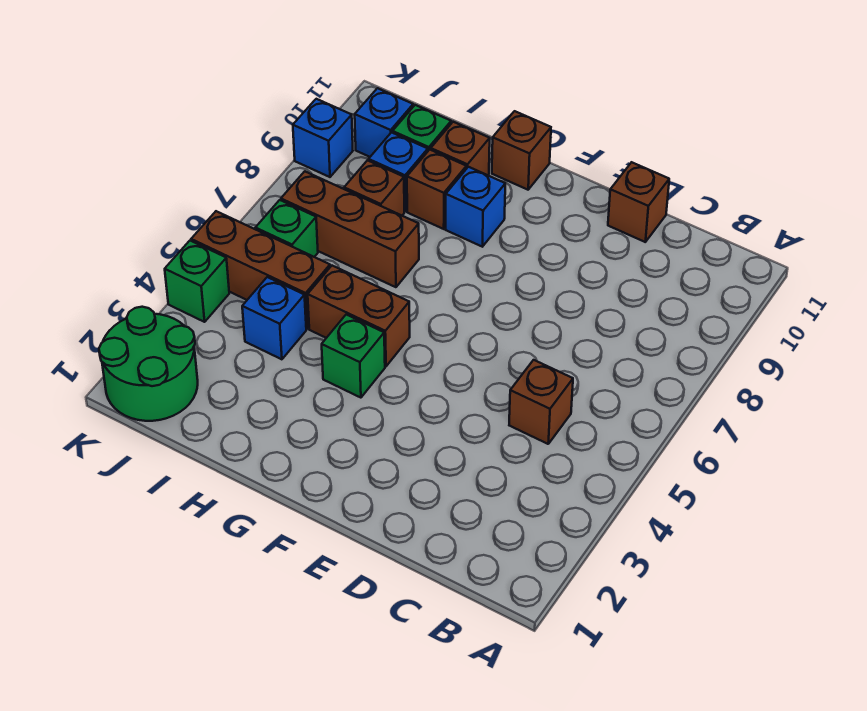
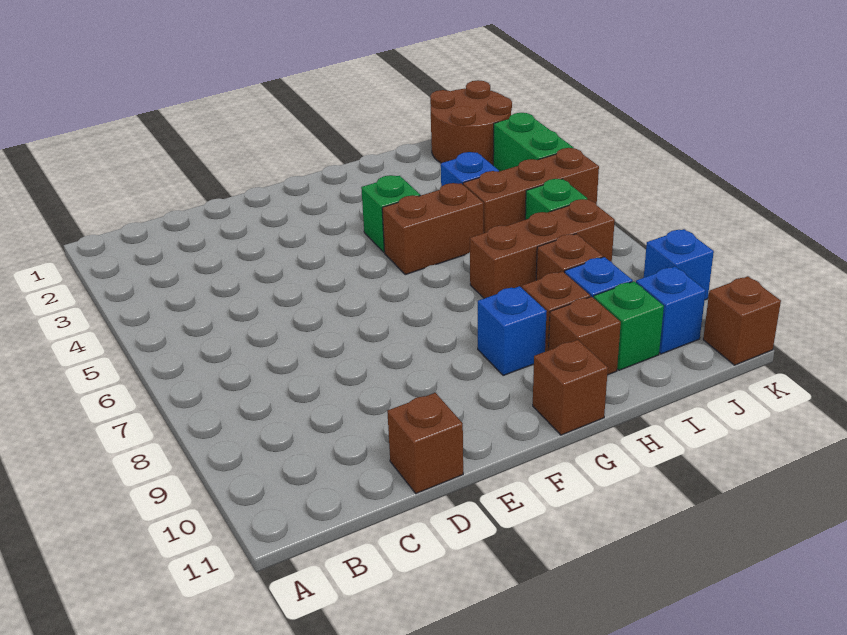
brown 1x1 brick [509,360,573,444] -> brown 1x1 brick moved to [703,276,781,365]
green 2x2 round brick [99,307,198,421] -> brown 2x2 round brick [430,80,512,165]
green 1x1 brick [165,241,229,322] -> green 1x2 brick [493,113,573,172]

